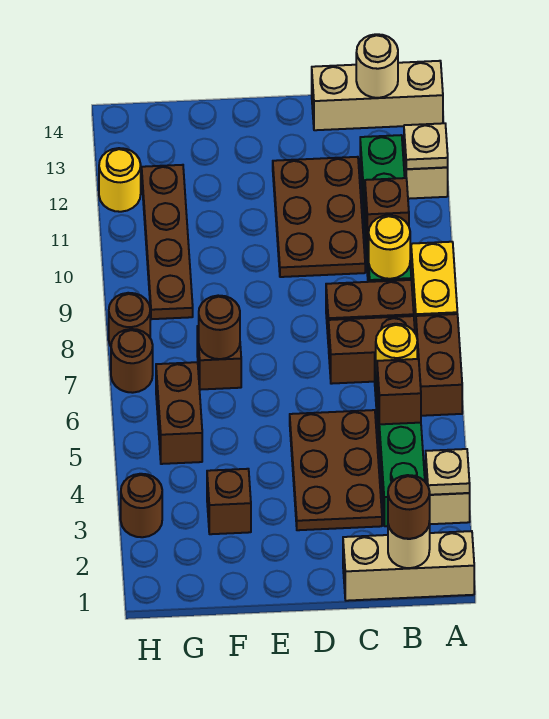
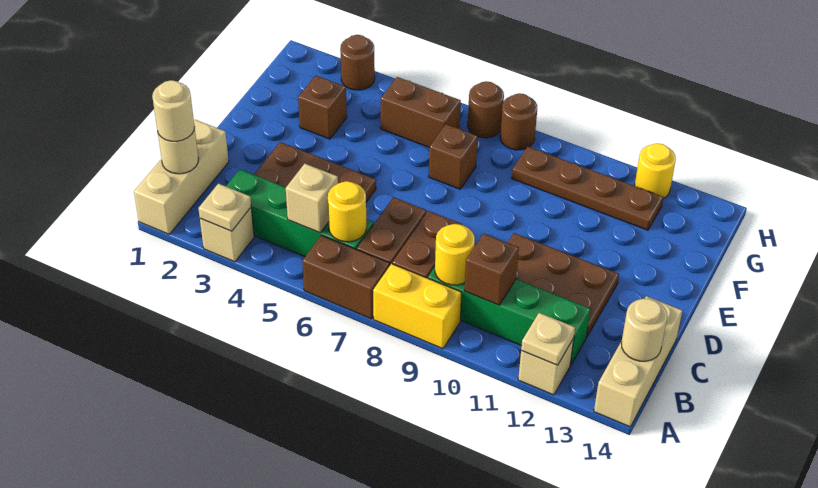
brown 1x1 round brick [388,475,430,539] -> tan 1x1 round brick [152,80,195,141]
brown 1x1 brick [377,359,421,424] -> tan 1x1 brick [286,164,338,233]
brown 1x1 round brick [199,296,240,359] -> none

